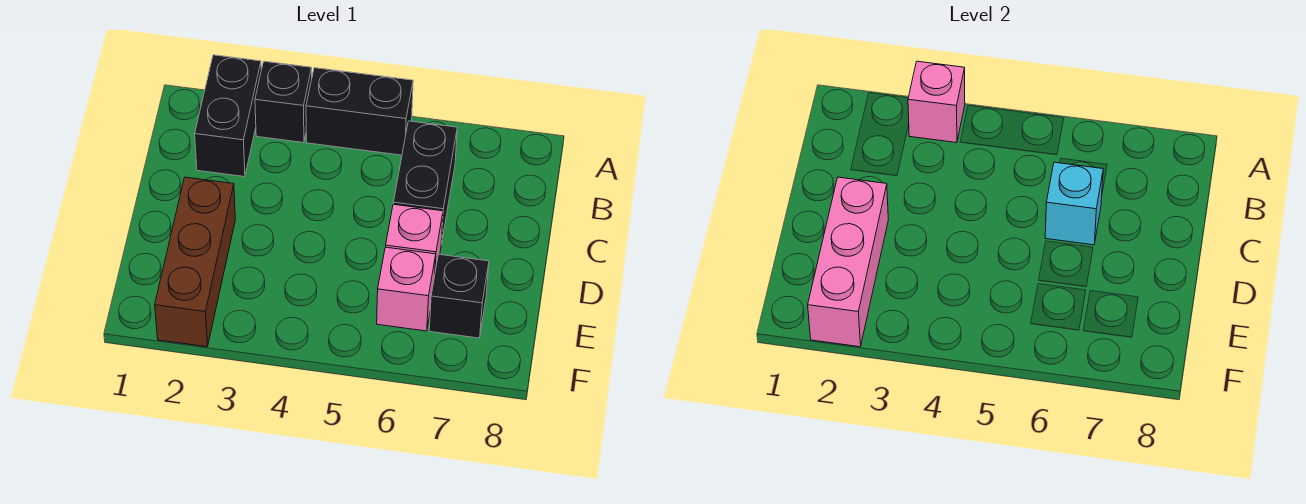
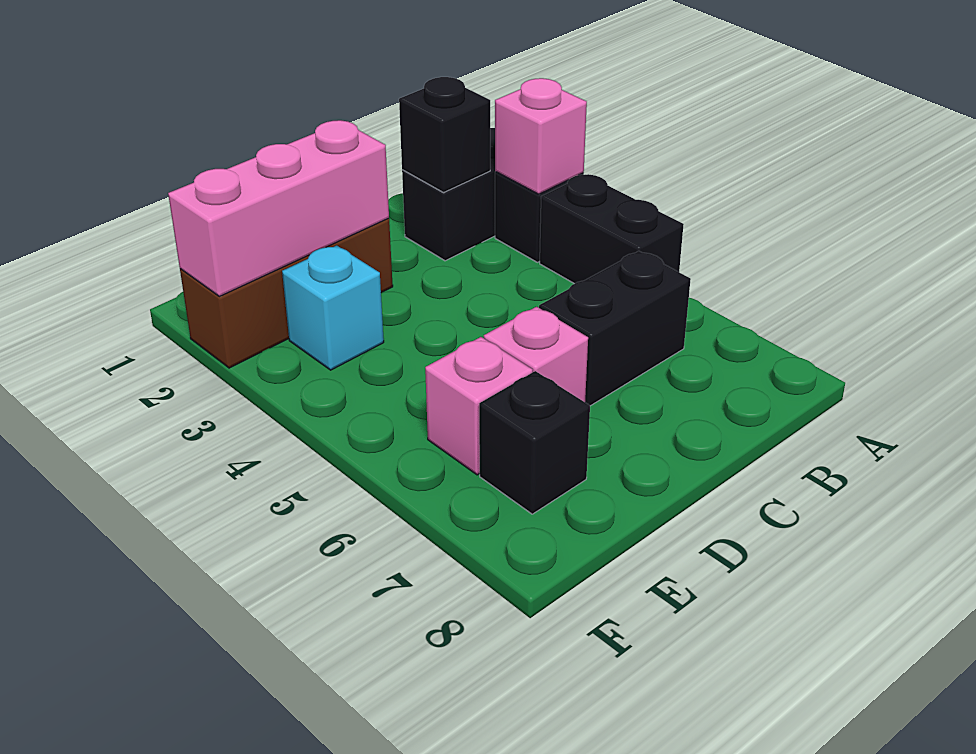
none -> black 1x1 brick [399,77,490,193]
cyan 1x1 brick [1045,162,1103,245] -> cyan 1x1 brick moved to [282,245,384,370]

